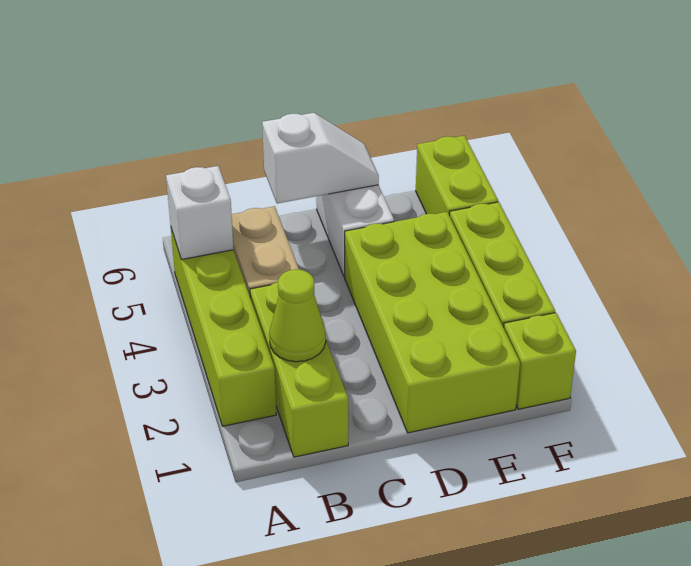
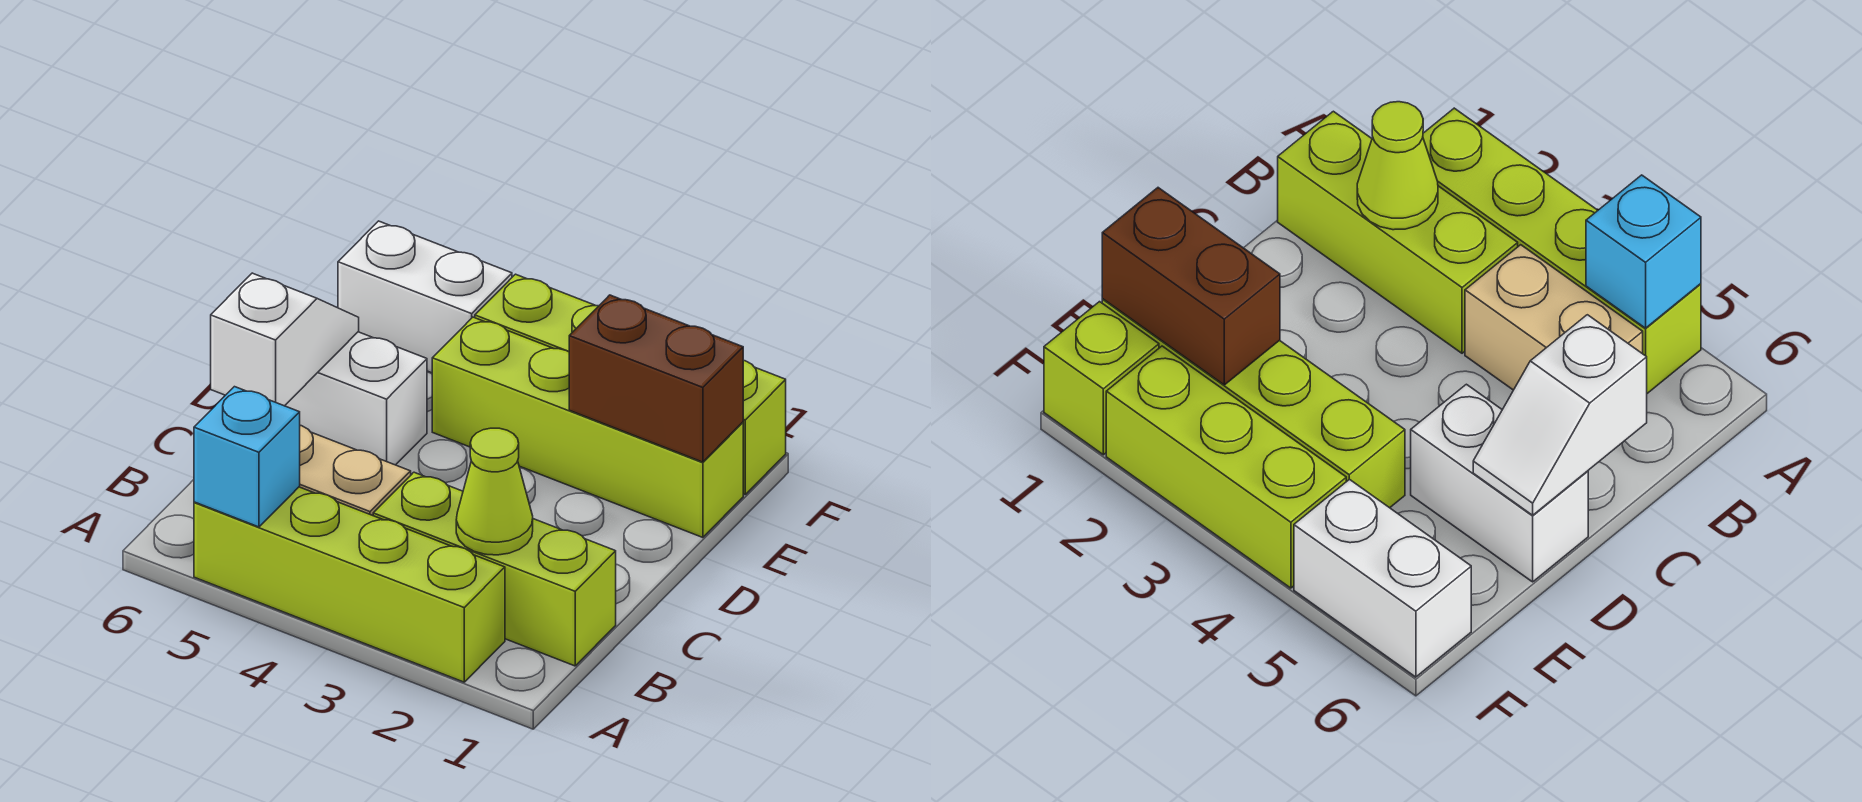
white 1x1 brick [166,166,234,260] -> cyan 1x1 brick [194,387,300,527]
lime 2x4 brick [345,212,520,433] -> lime 1x4 brick [432,317,743,538]
none -> brown 1x2 brick [569,295,743,462]
lime 1x2 brick [416,136,498,216] -> white 1x2 brick [338,221,512,373]

